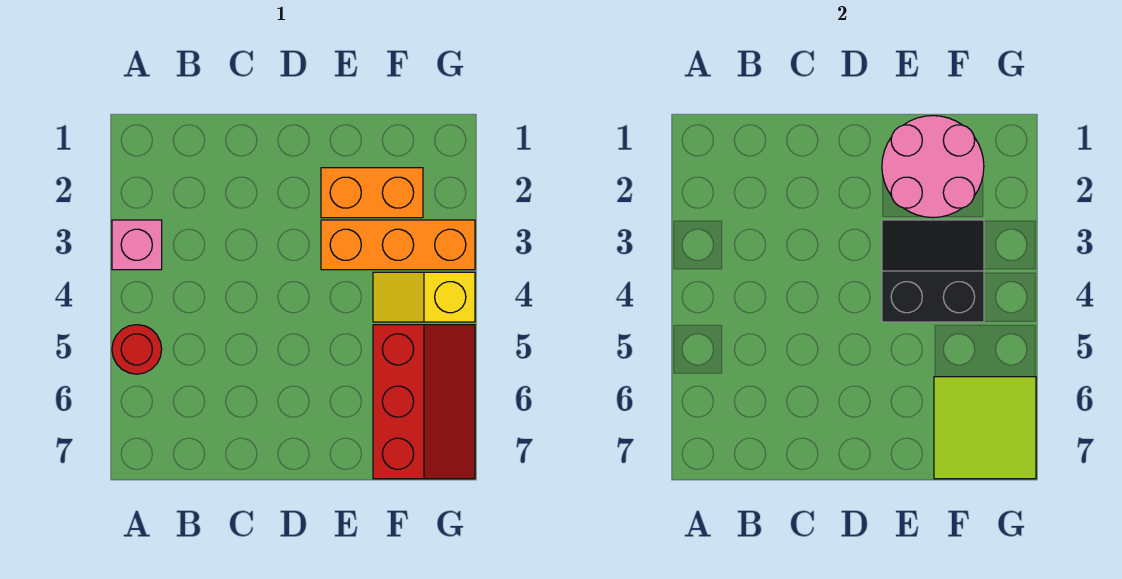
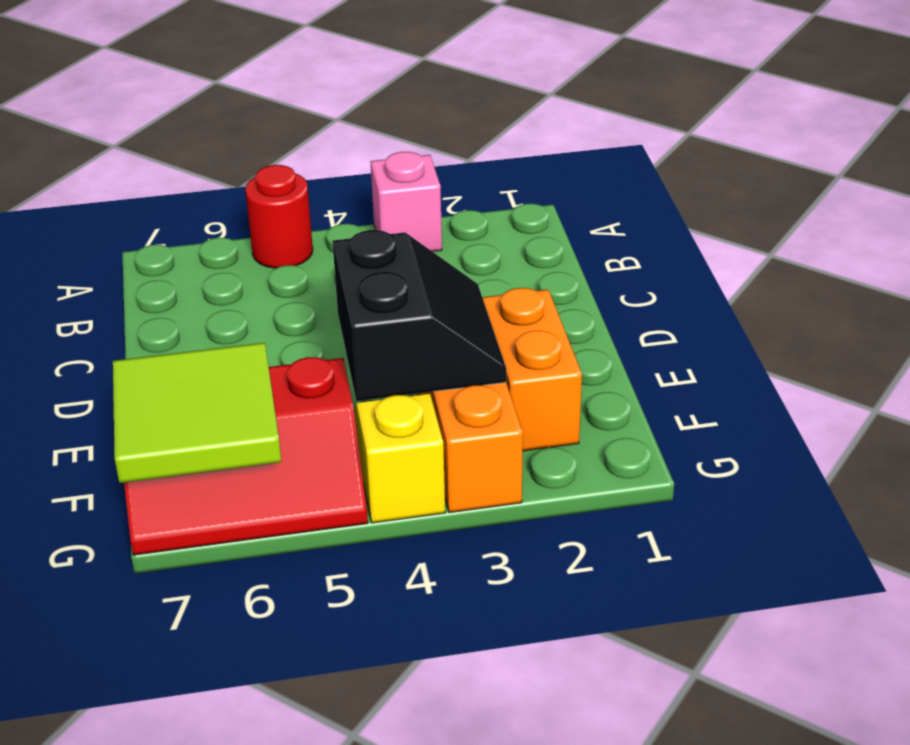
pink 2x2 round brick [882,116,984,218] -> none

